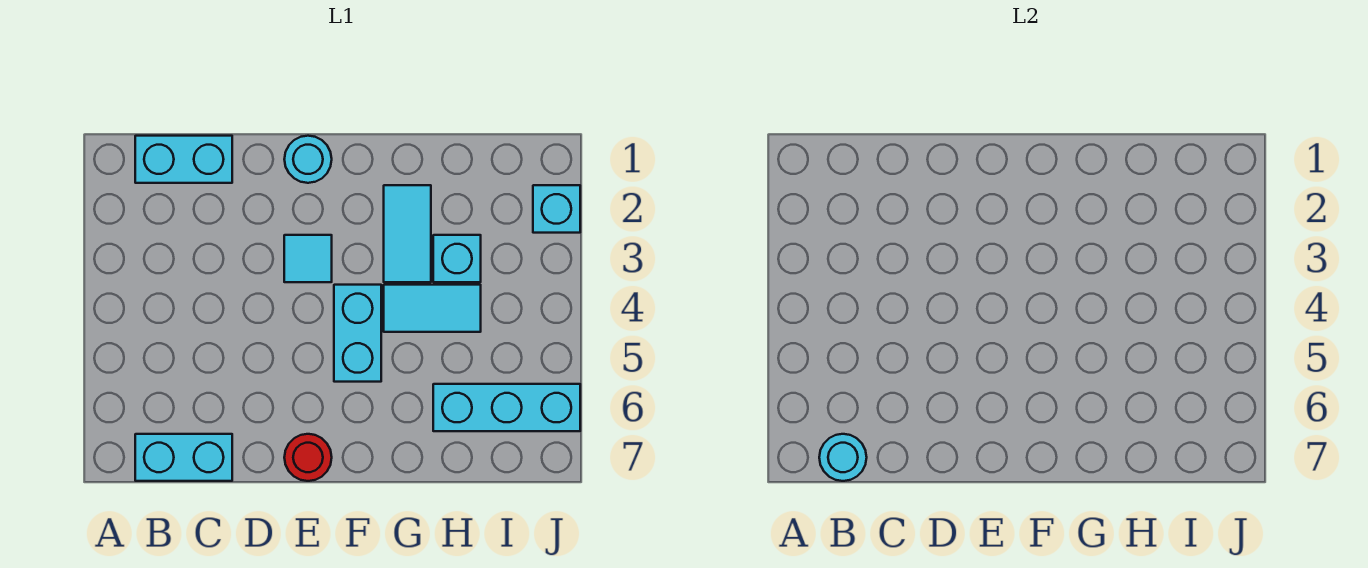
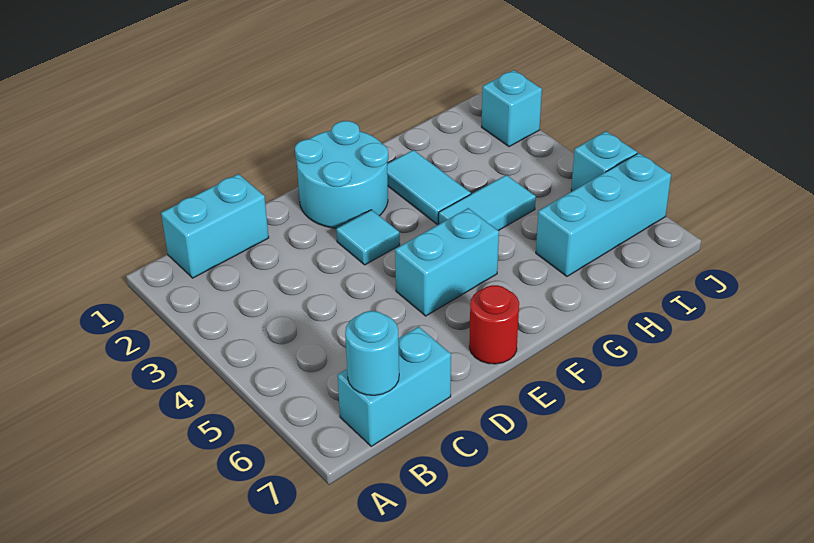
cyan 1x1 round brick [284,136,332,183] -> cyan 2x2 round brick [295,121,388,228]
cyan 1x2 brick [334,285,381,382] -> cyan 1x2 brick turned to [395,208,499,316]
cyan 1x1 brick [433,235,481,282] -> cyan 1x1 brick moved to [571,131,637,191]

